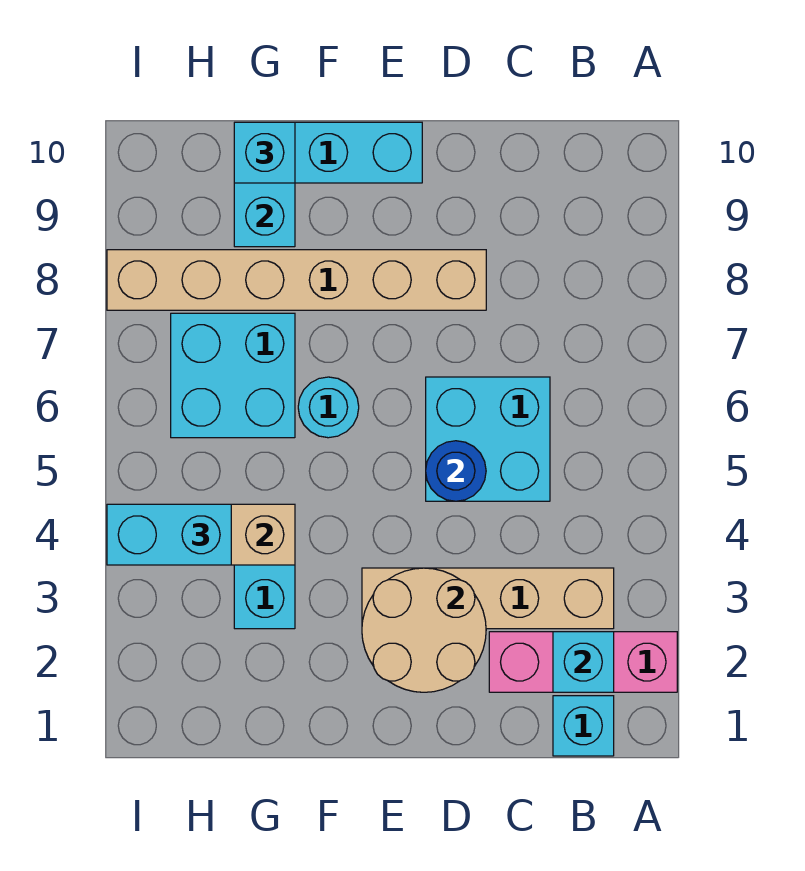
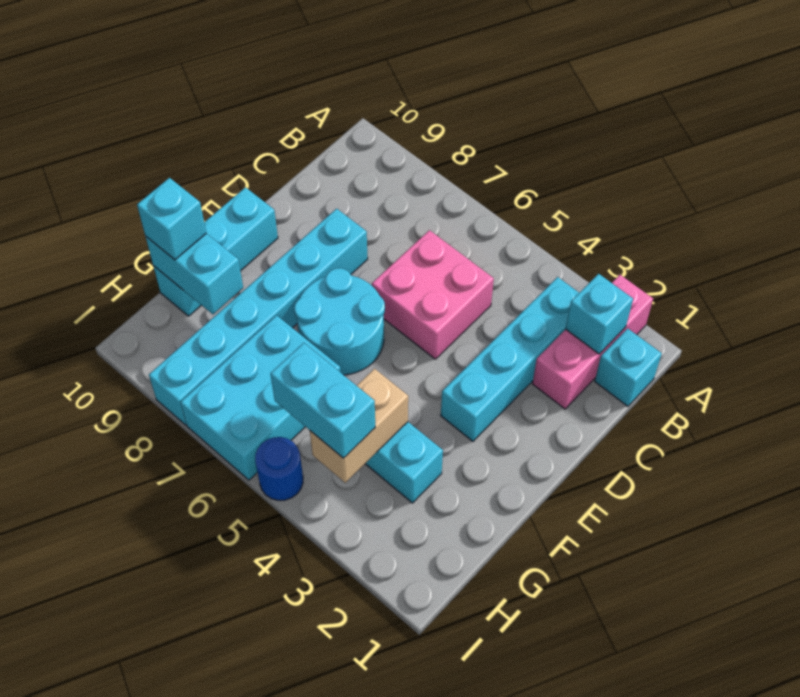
tan 1x4 brick [362,568,614,629] -> cyan 1x4 brick [441,277,579,441]
cyan 2x2 brick [426,377,550,501] -> pink 2x2 brick [372,230,494,359]
tan 2x2 round brick [362,568,486,692] -> none
blue 1x1 round brick [426,441,486,501] -> blue 1x1 round brick moved to [255,437,303,500]
tan 1x6 brick [107,250,486,310] -> cyan 1x6 brick [149,209,368,425]
cyan 1x1 round brick [298,377,359,438] -> cyan 2x2 round brick [294,268,385,375]
cyan 2x2 brick [171,313,295,438] -> cyan 2x3 brick [180,315,341,480]
cyan 1x2 brick [107,504,231,565] -> cyan 1x2 brick turned to [271,343,375,458]

